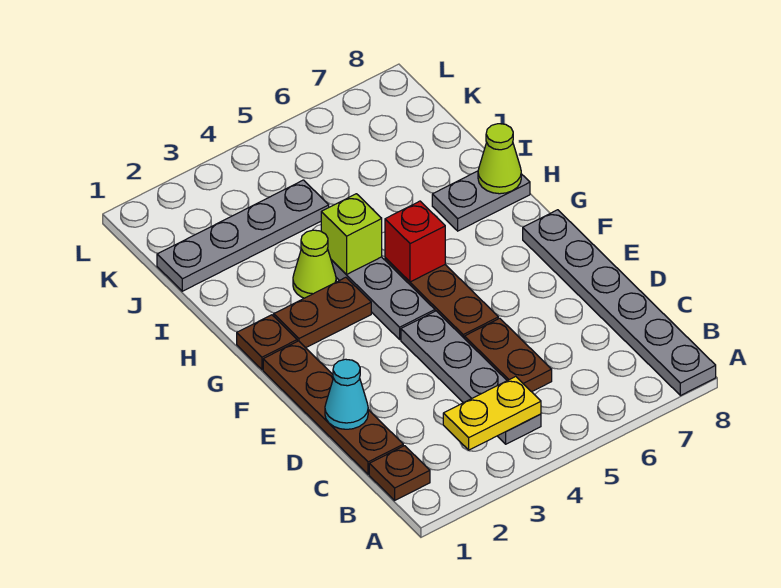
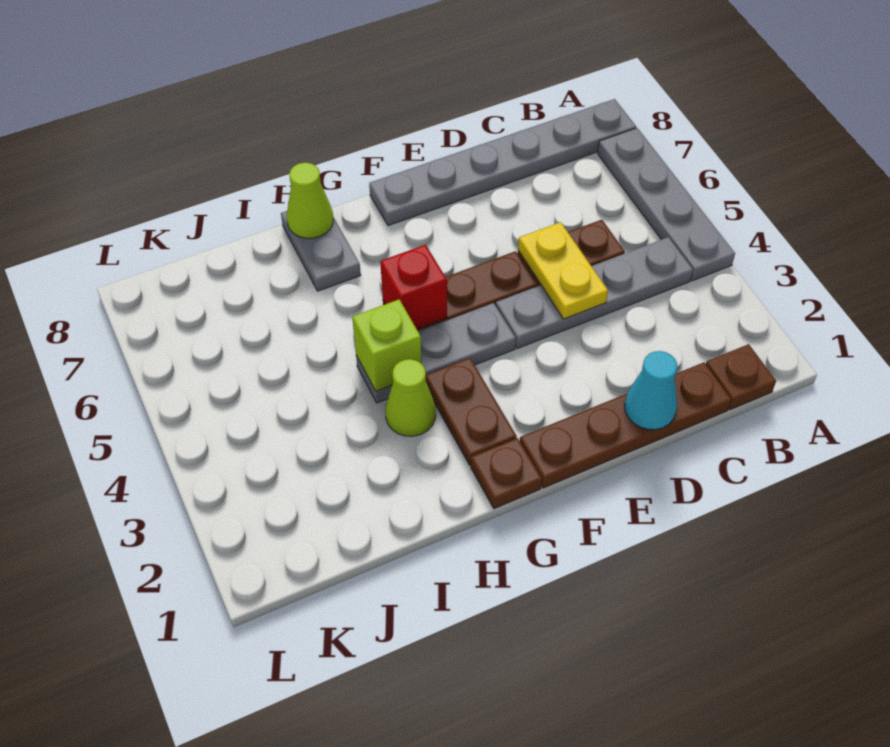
yellow 1x2 plate [443,376,541,450] -> yellow 1x2 plate moved to [518,222,608,319]
grey 1x4 plate [157,180,329,291] -> grey 1x4 plate moved to [598,128,735,281]

